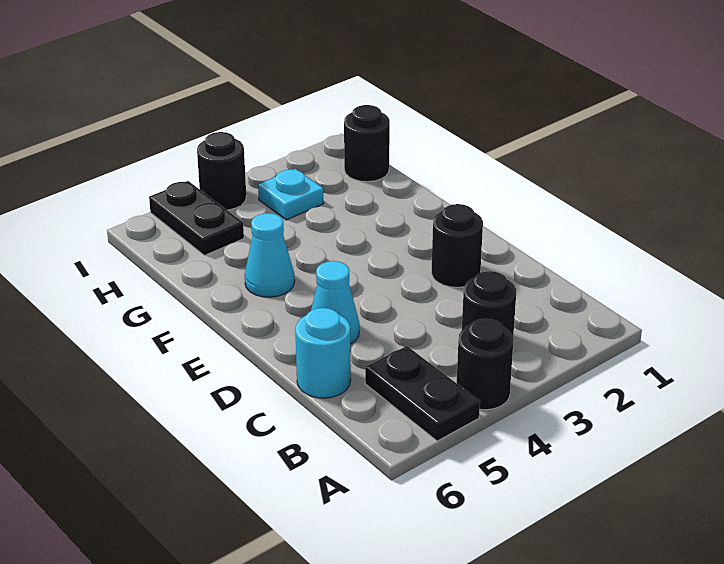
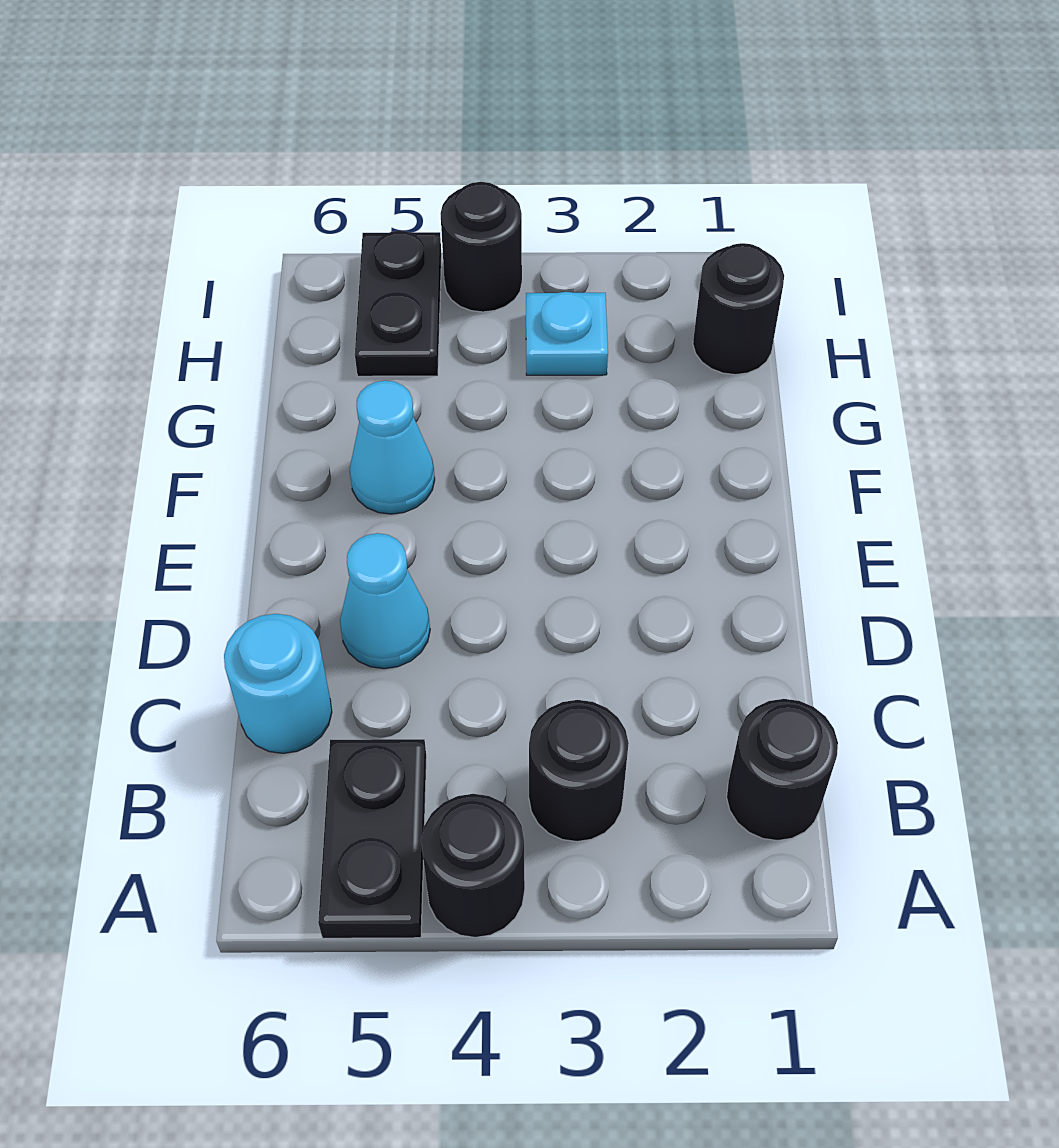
black 1x1 round brick [431,204,483,287] -> black 1x1 round brick moved to [727,699,838,841]

